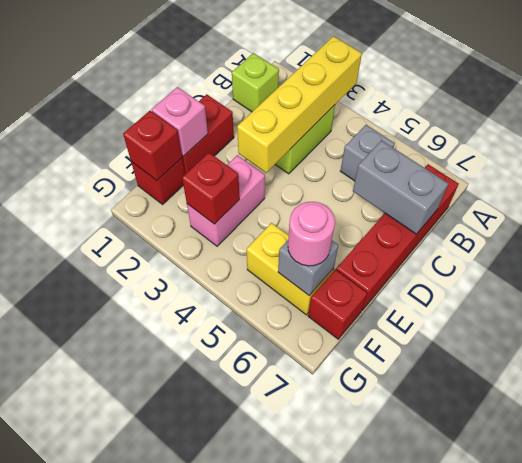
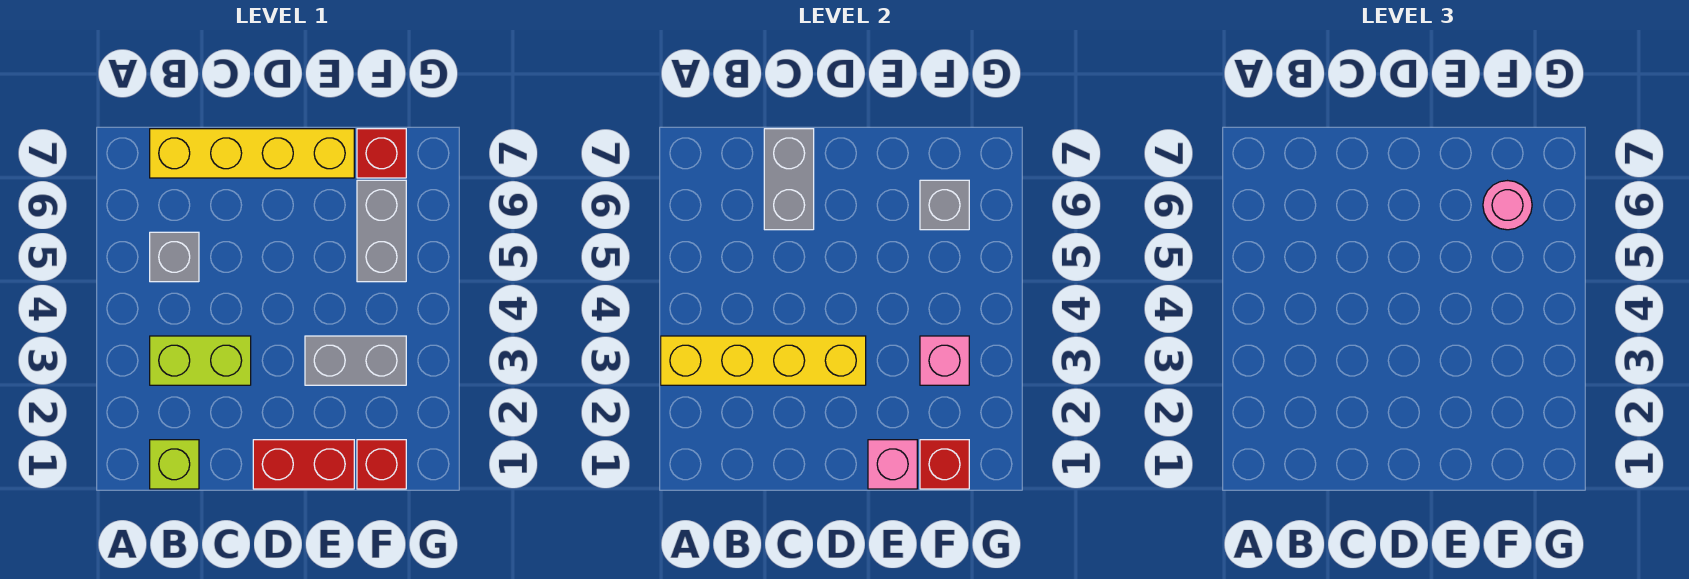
red 1x4 brick [336,164,459,310] -> yellow 1x4 brick [150,129,354,178]
pink 1x2 brick [187,155,265,246] -> grey 1x2 brick [305,336,406,385]
red 1x1 brick [182,153,240,224] -> pink 1x1 brick [920,336,969,385]
yellow 1x2 brick [247,223,334,315] -> grey 1x2 brick [357,180,406,282]

